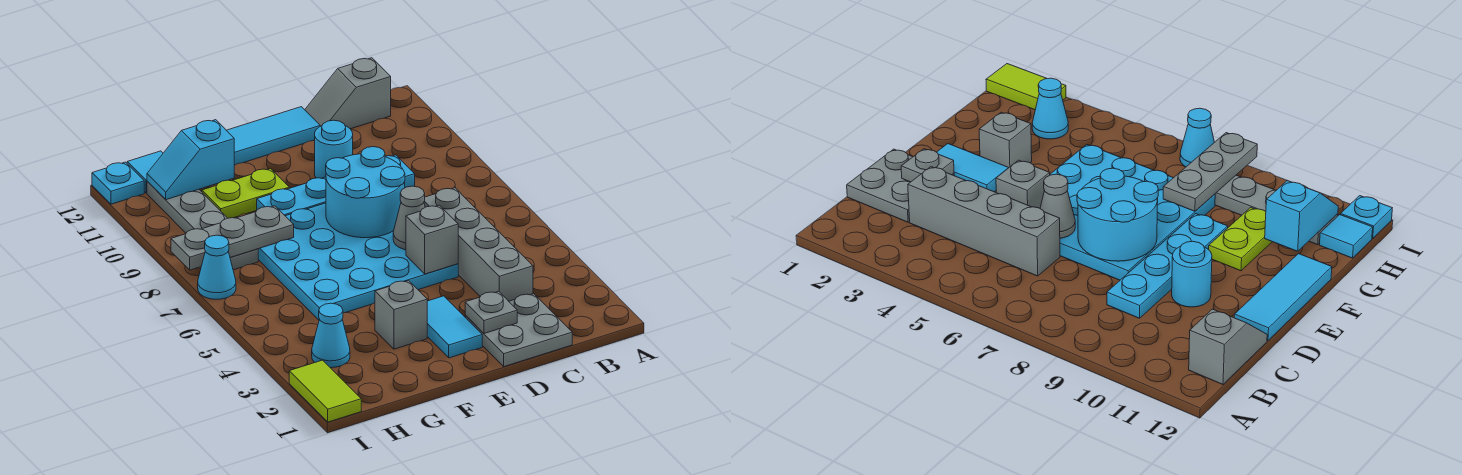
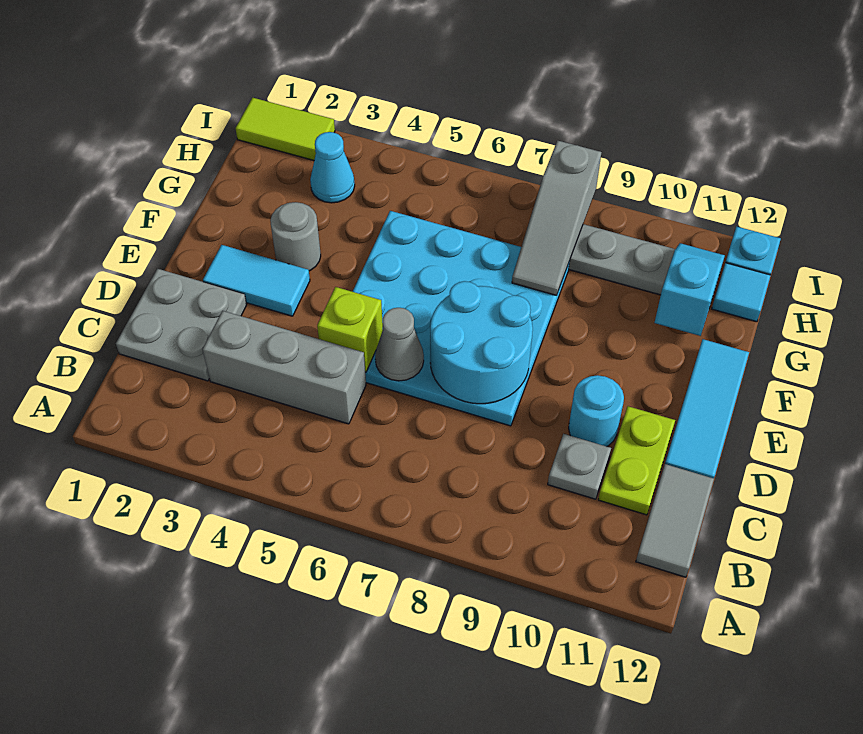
grey 1x2 slope [305,58,391,129] -> grey 1x2 tile [636,464,714,577]
grey 1x4 brick [424,188,533,301] -> grey 1x3 brick [203,311,366,424]
cyan 1x4 plate [257,155,415,216] -> none
grey 1x1 plate [465,291,517,333] -> grey 1x1 plate moved to [548,434,611,499]
grey 1x1 brick [406,205,458,274] -> lime 1x1 brick [317,287,383,372]
grey 1x1 brick [375,280,427,349] -> grey 1x1 round brick [270,202,321,271]
lime 1x2 plate [202,169,289,218] -> lime 1x2 plate moved to [598,406,675,515]
grey 1x3 plate [171,206,294,270] -> grey 1x3 slope [512,141,601,296]
cyan 1x1 cone [198,235,236,299] -> none

